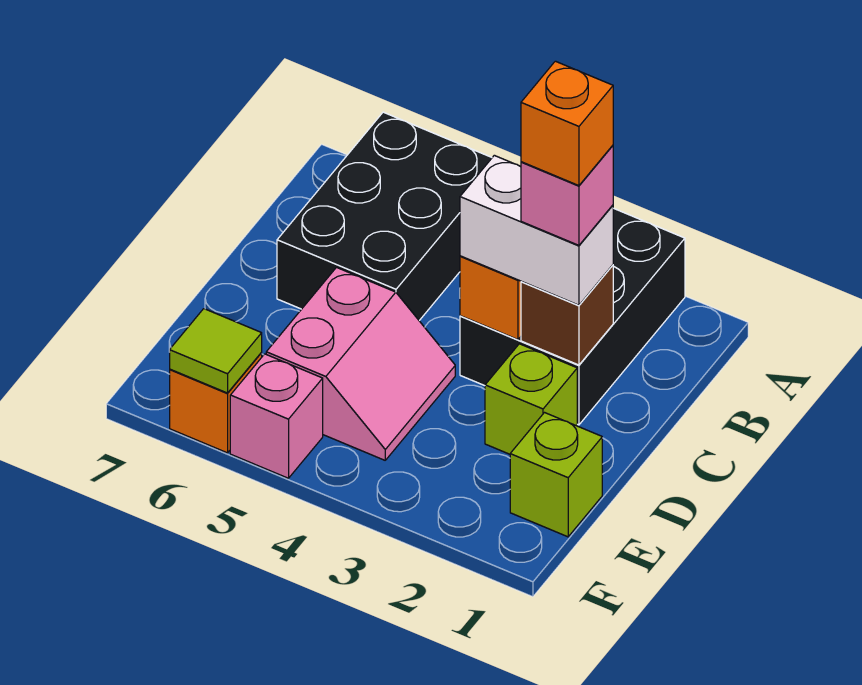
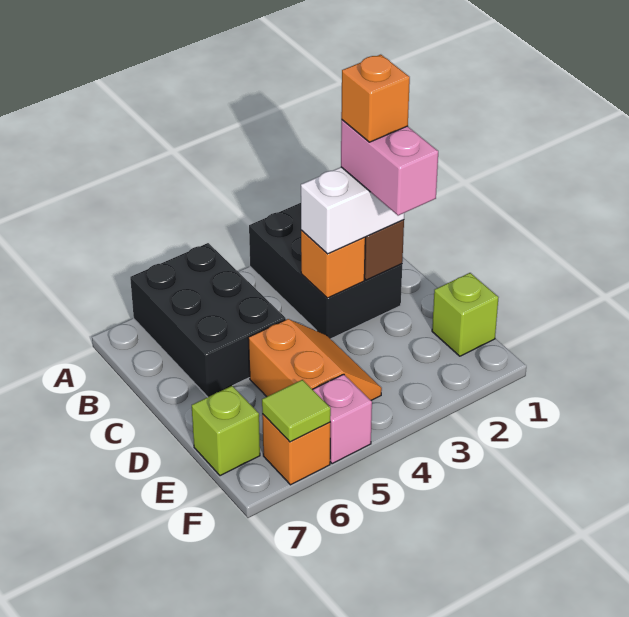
pink 1x1 brick [521,145,613,245] -> pink 1x2 brick [341,120,438,216]
lime 1x1 brick [485,344,577,454] -> lime 1x1 brick moved to [192,386,260,476]
pink 2x2 slope [266,268,455,460] -> orange 2x2 slope [248,319,382,400]

